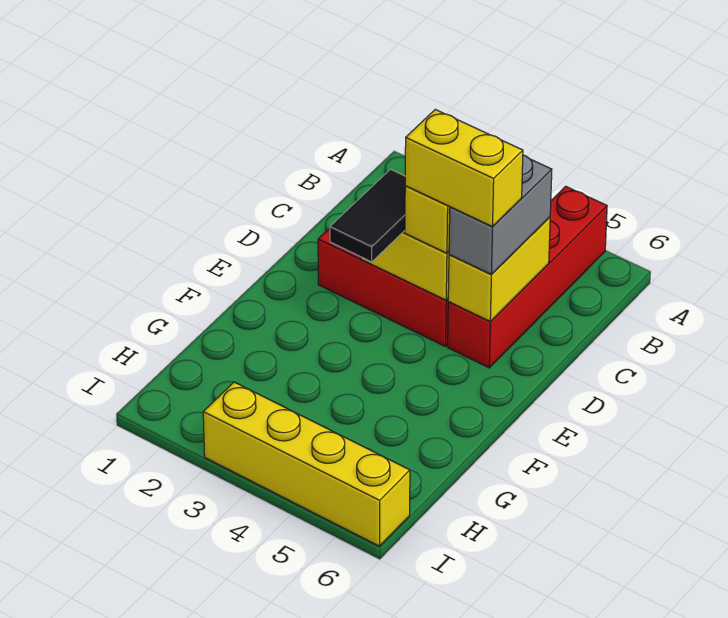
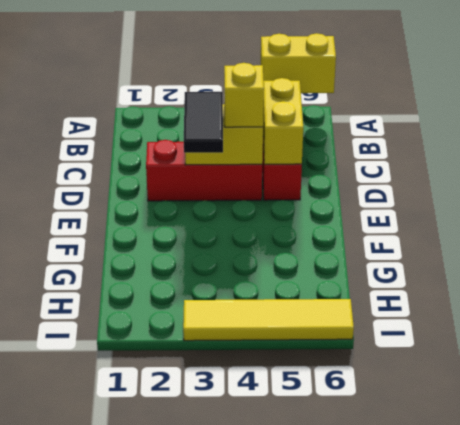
grey 1x2 brick [449,155,552,274] -> none
yellow 1x2 brick [405,110,523,227] -> yellow 1x2 brick moved to [261,33,336,93]
yellow 1x4 brick [203,382,410,546] -> yellow 1x4 tile [183,299,354,341]

